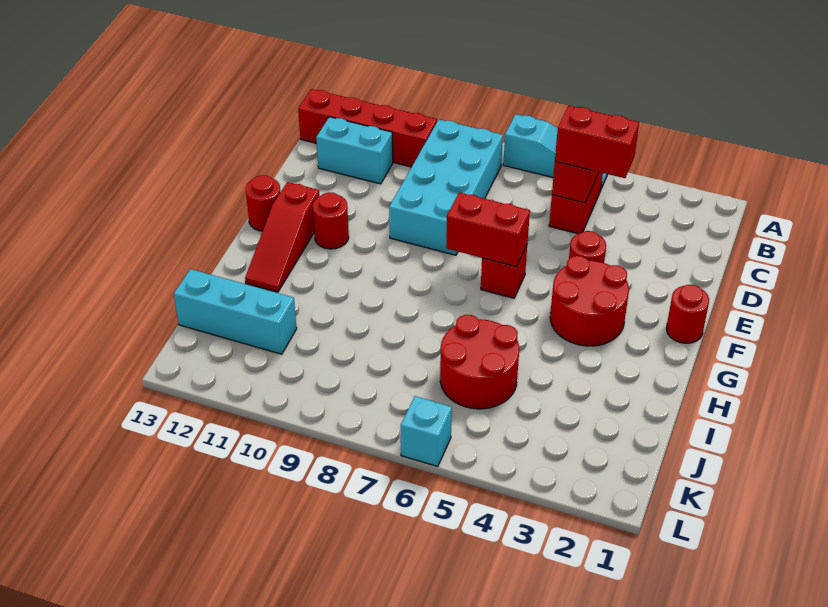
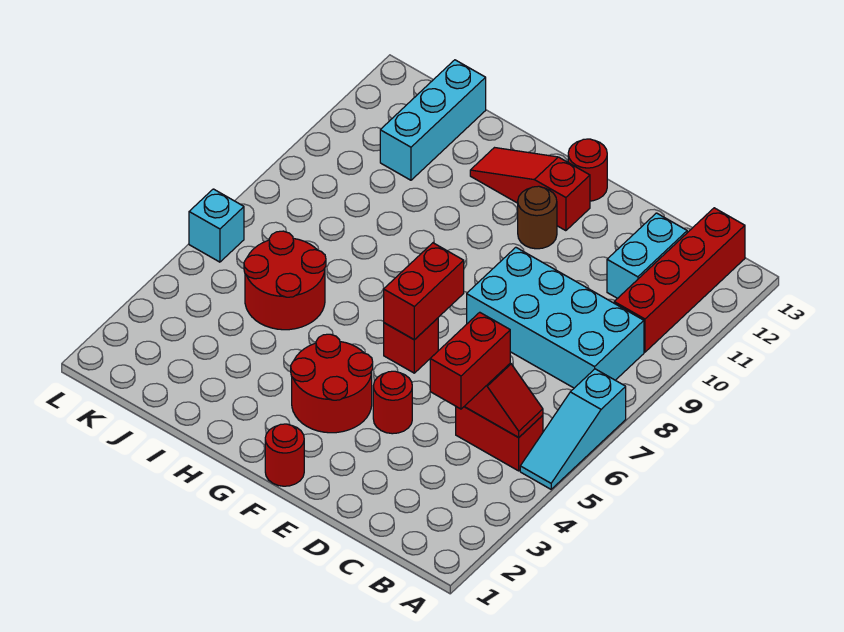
red 1x1 round brick [313,192,349,249] -> brown 1x1 round brick [518,186,557,249]

